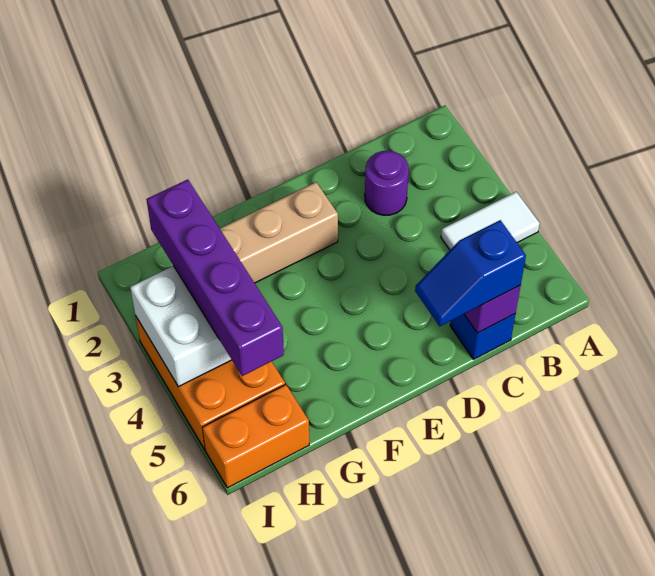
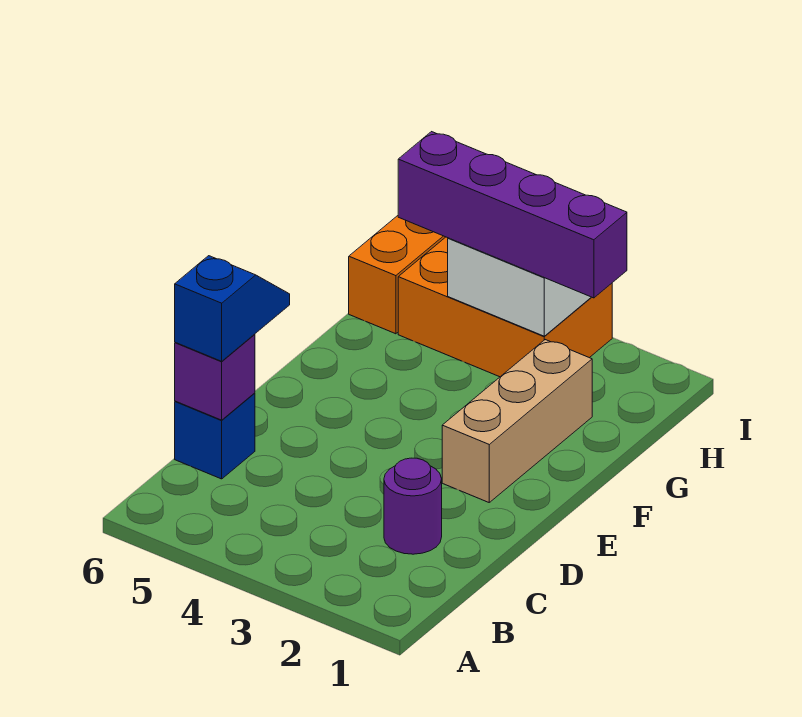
white 1x2 tile [441,192,540,250] -> none

